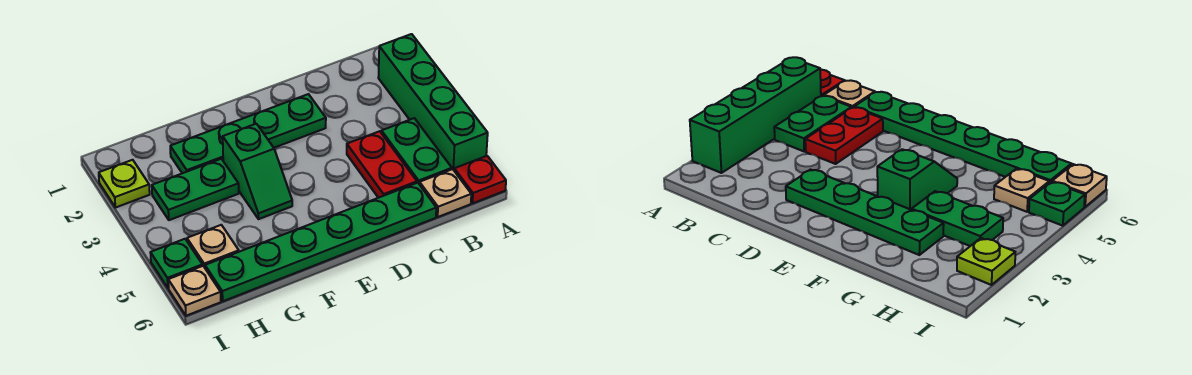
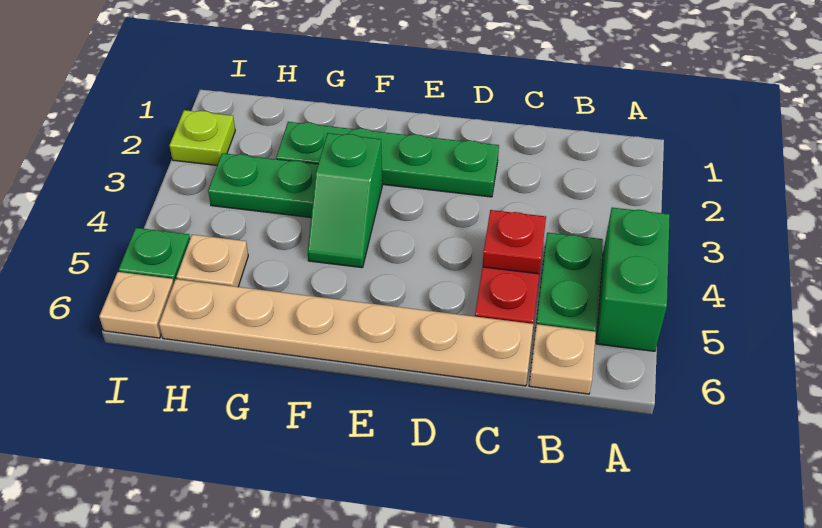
green 1x4 brick [378,34,488,170] -> green 1x2 brick [596,208,670,351]
red 1x1 plate [454,156,506,203] -> red 1x1 plate moved to [483,210,546,274]
green 1x6 plate [205,183,436,301] -> tan 1x6 plate [159,279,533,386]

